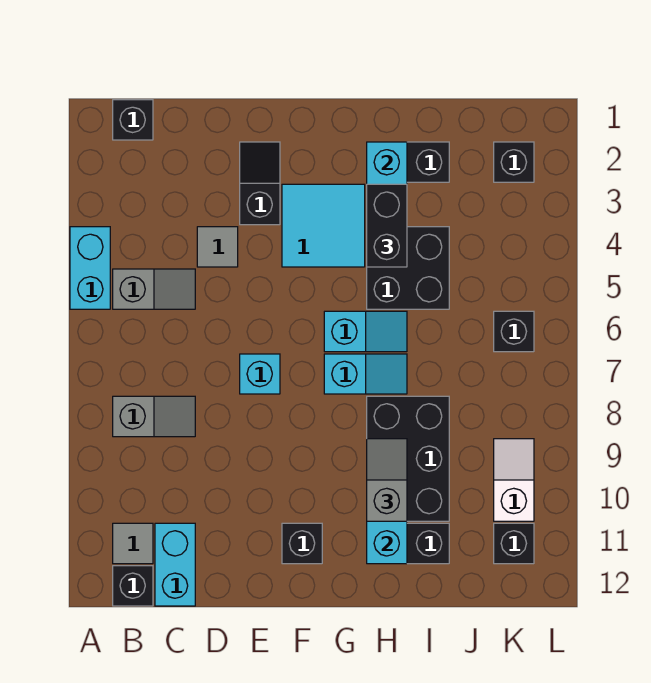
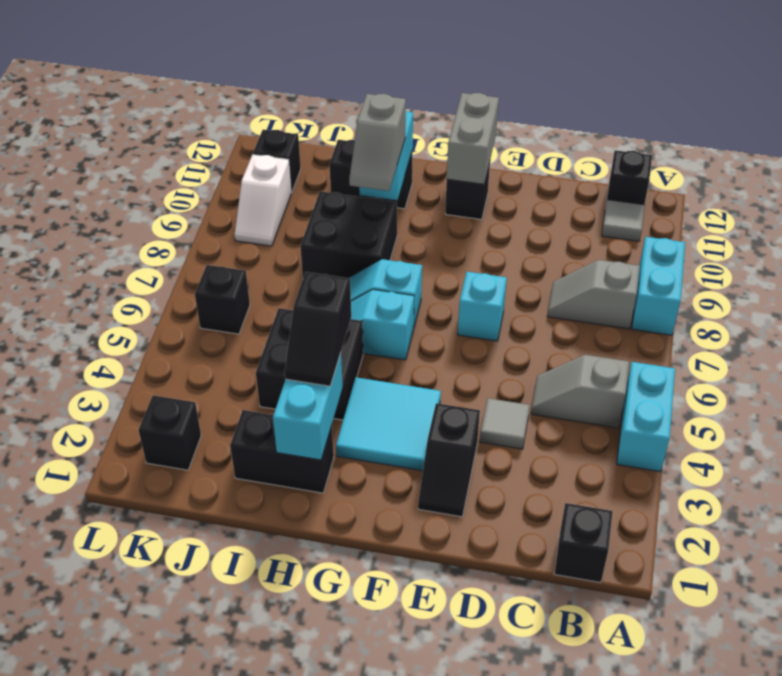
cyan 1x2 brick [155,523,195,606] -> cyan 1x2 brick moved to [632,237,685,335]
none -> grey 1x2 brick [447,93,499,184]
black 1x2 brick [367,184,407,267] -> black 1x2 slope [285,272,351,386]
black 2x3 brick [367,396,449,521] -> black 2x2 brick [300,191,397,278]

